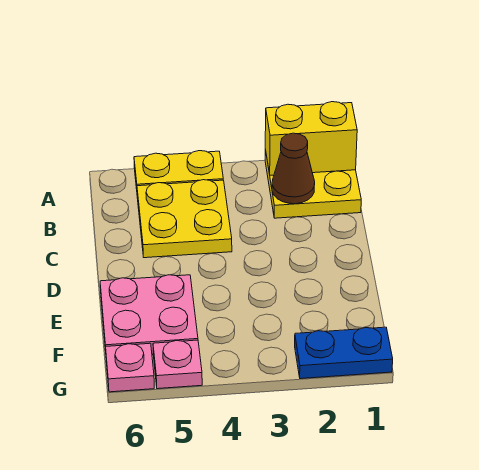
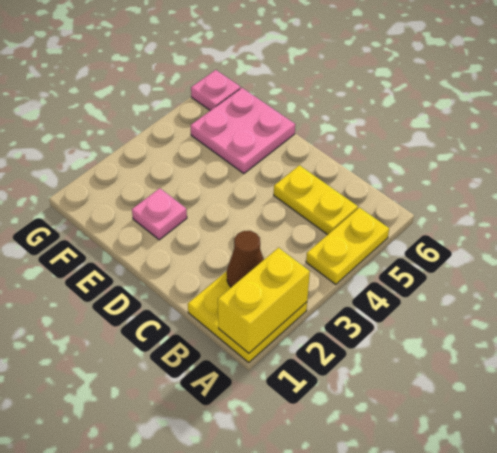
yellow 2x2 plate [137,180,232,258] -> yellow 1x2 plate [274,165,358,235]
blue 1x2 plate [295,327,393,379] -> none
pink 1x1 plate [153,340,202,389] -> pink 1x1 plate moved to [132,188,187,240]

